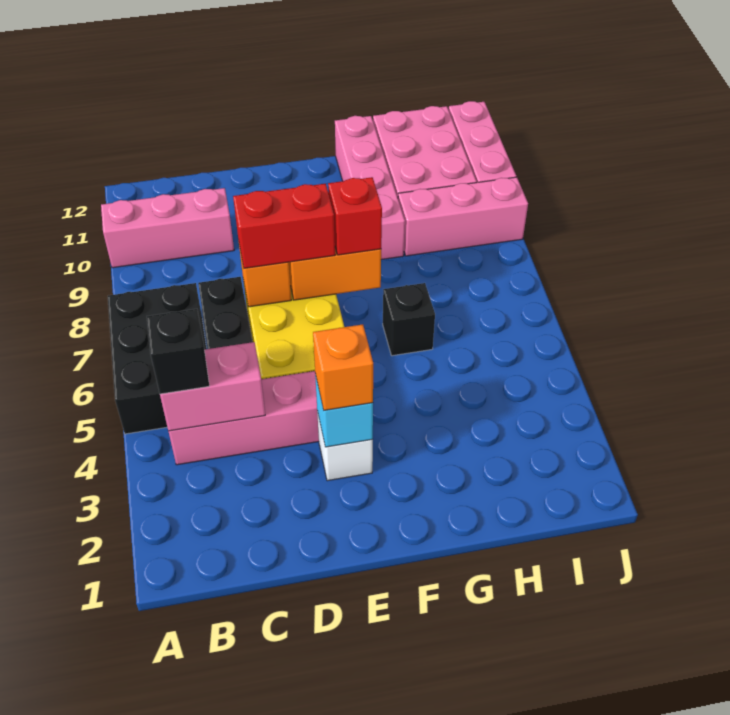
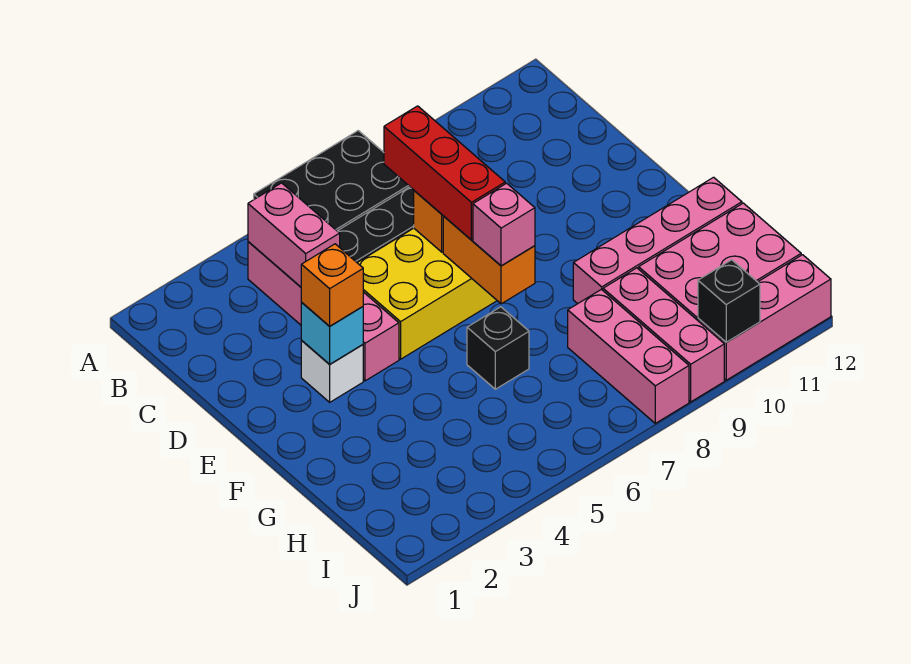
pink 1x3 brick [101,188,234,268] -> pink 1x3 brick moved to [568,289,689,423]
black 1x1 brick [147,309,209,394] -> black 1x1 brick moved to [698,260,760,342]
red 1x2 brick [233,184,335,268] -> red 1x3 brick [384,106,505,240]
red 1x1 brick [328,177,382,255] -> pink 1x1 brick [473,183,535,266]

